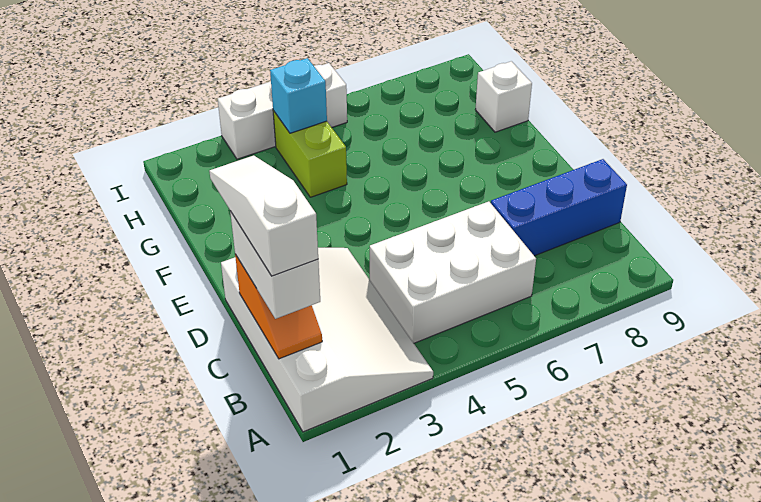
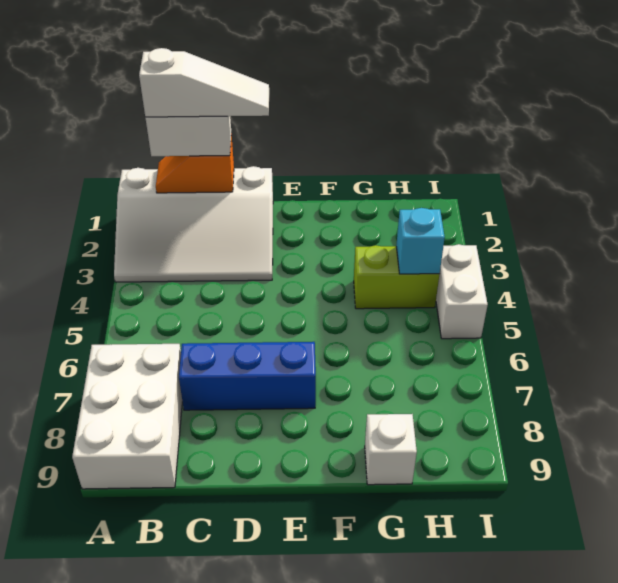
white 2x3 brick [370,201,536,343] -> white 2x3 brick moved to [72,344,182,489]
blue 1x3 brick [491,159,627,256] -> blue 1x3 brick turned to [179,342,316,410]
white 1x3 brick [218,63,347,159] -> white 1x2 brick [436,244,488,339]

